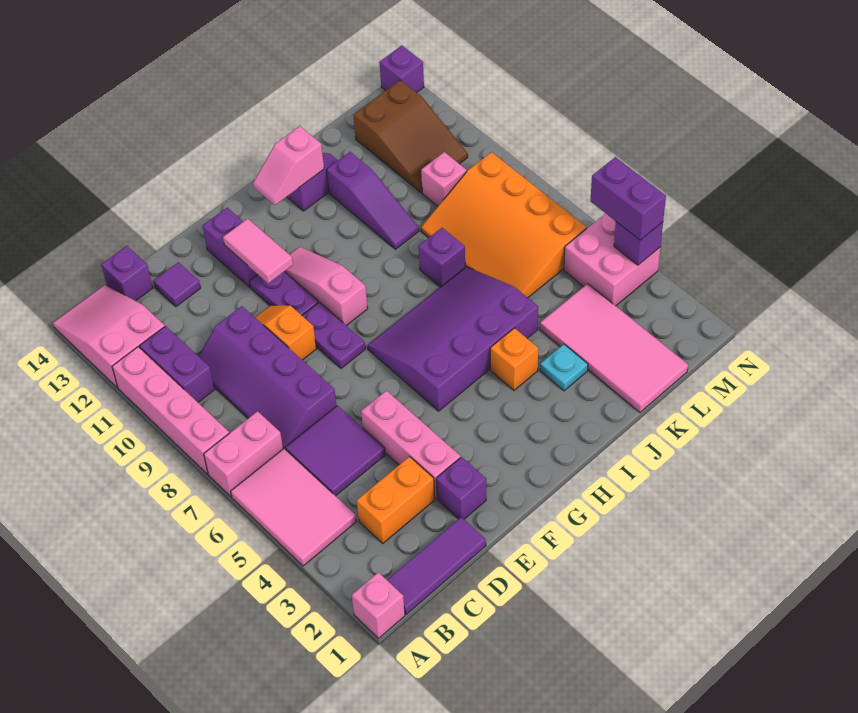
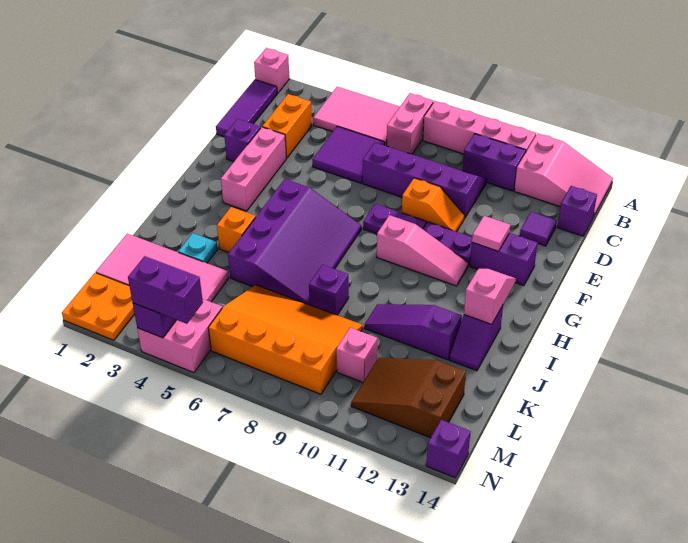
pink 1x3 brick [361,391,460,499] -> pink 1x3 brick turned to [221,127,286,211]
pink 1x2 tile [223,219,293,283] -> pink 1x1 tile [472,216,510,251]
none -> orange 2x2 plate [62,273,135,340]

